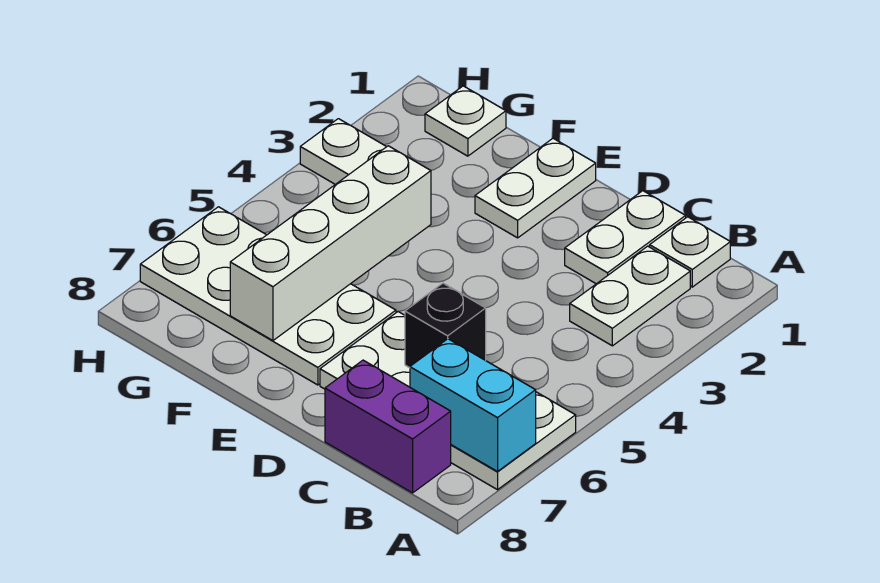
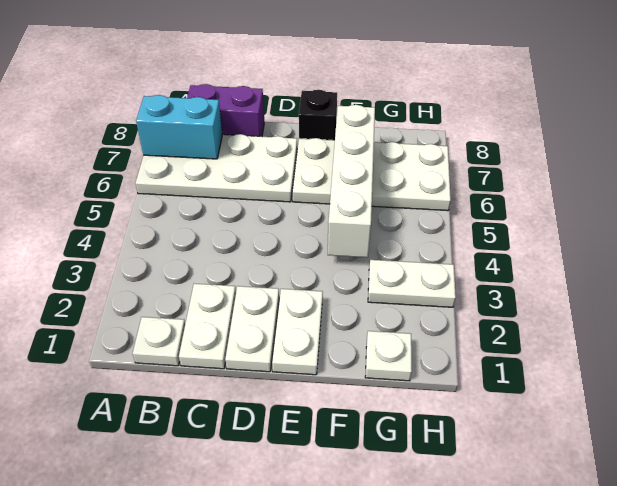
white 1x2 plate [570,246,690,346] -> white 1x2 plate moved to [225,286,279,372]
black 1x1 brick [405,283,486,368] -> black 1x1 brick moved to [299,90,337,140]

